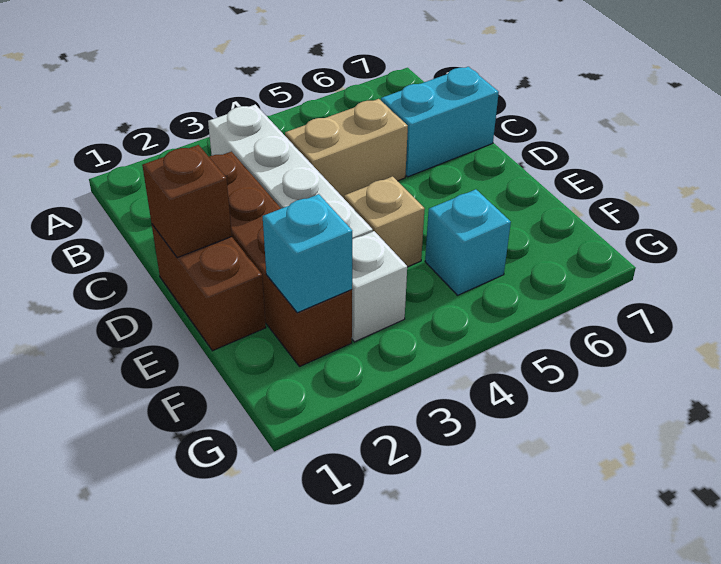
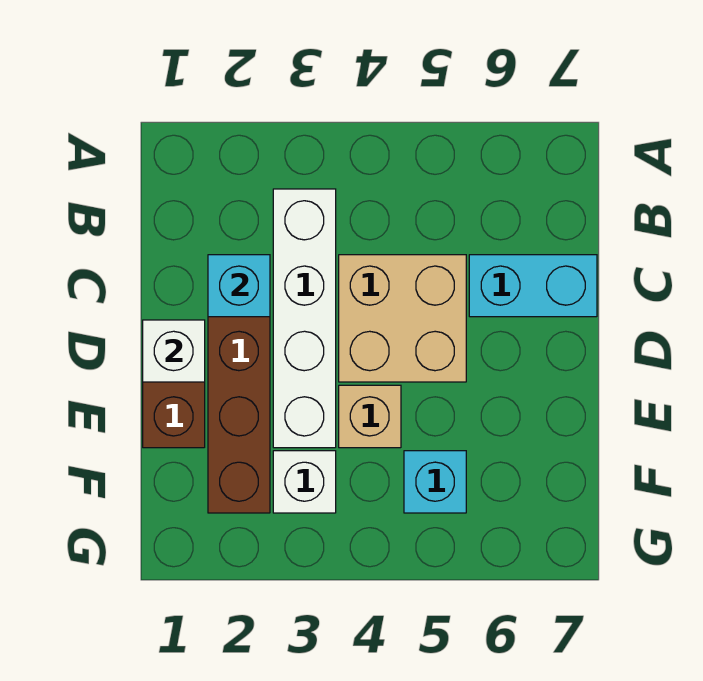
tan 1x2 brick [285,99,408,198] -> tan 2x2 brick [339,255,466,382]
brown 1x1 brick [142,145,232,258] -> white 1x1 brick [143,320,205,382]
cyan 1x1 brick [263,194,352,313] -> cyan 1x1 brick moved to [208,255,270,317]

